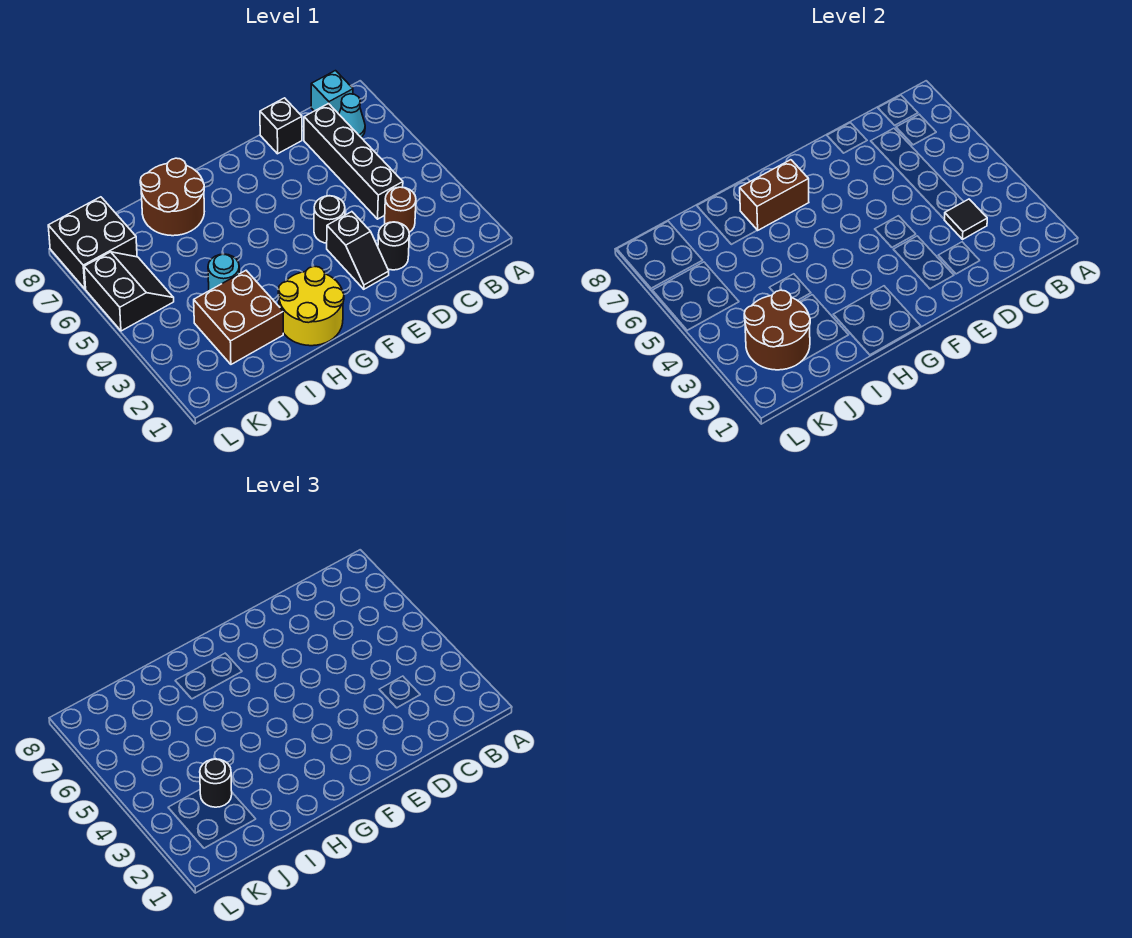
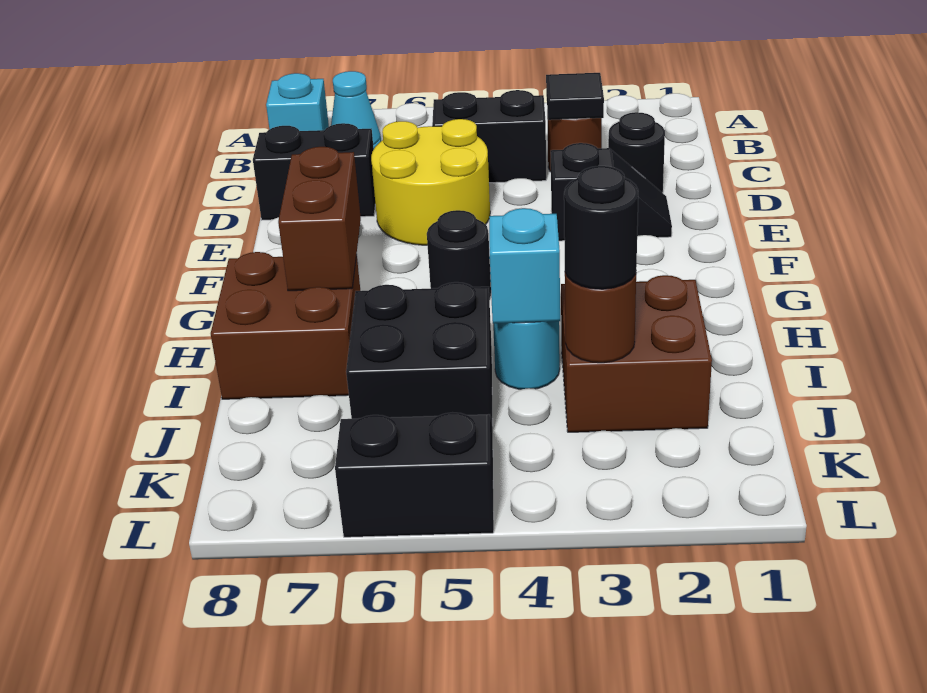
black 1x4 brick [304,104,403,219] -> black 1x2 brick [432,90,546,183]
black 1x1 brick [260,98,302,154] -> black 1x2 brick [253,123,375,220]
black 1x1 round brick [314,196,345,243] -> black 1x1 round brick moved to [427,210,491,300]
yellow 2x2 round brick [278,266,344,346] -> yellow 2x2 round brick moved to [371,119,490,245]
brown 2x2 round brick [140,158,204,236] -> brown 2x2 brick [211,252,360,399]
none -> cyan 1x1 brick [489,208,560,324]
brown 2x2 round brick [744,290,810,370] -> brown 1x1 round brick [565,273,636,363]
black 2x2 brick [48,197,137,289] -> black 2x2 brick moved to [346,282,493,432]

